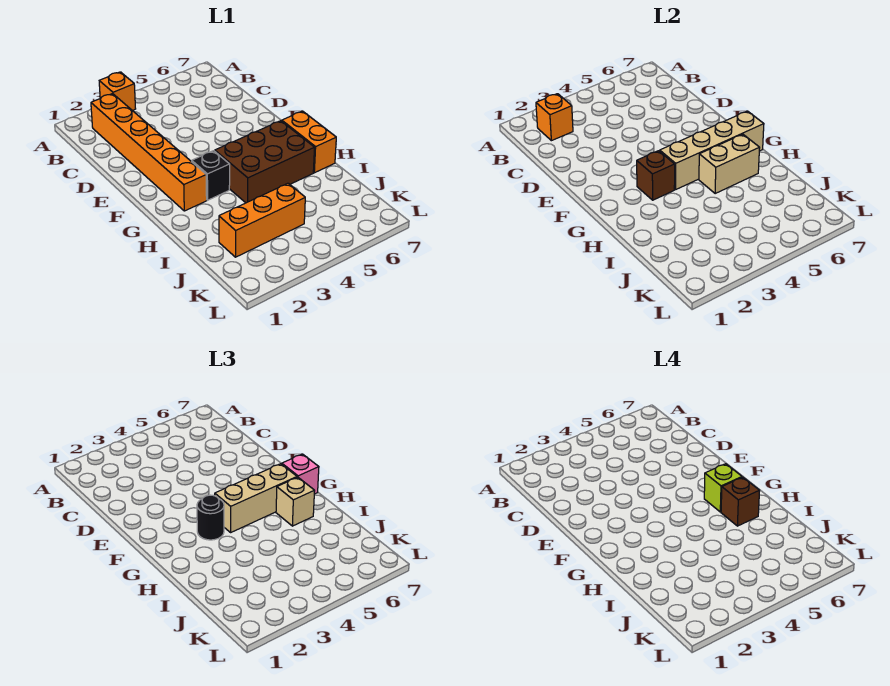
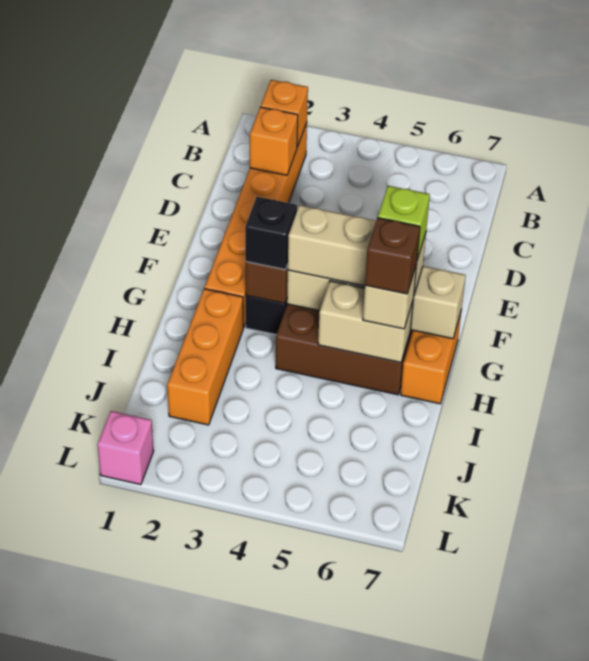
orange 1x1 brick [99,72,136,111] -> orange 1x1 brick moved to [250,107,298,175]
black 1x1 round brick [197,495,224,540] -> black 1x1 brick [245,197,297,270]
pink 1x1 brick [282,454,319,494] -> pink 1x1 brick moved to [97,411,154,485]
orange 1x3 brick [219,183,305,257] -> orange 1x3 brick turned to [167,289,243,425]

